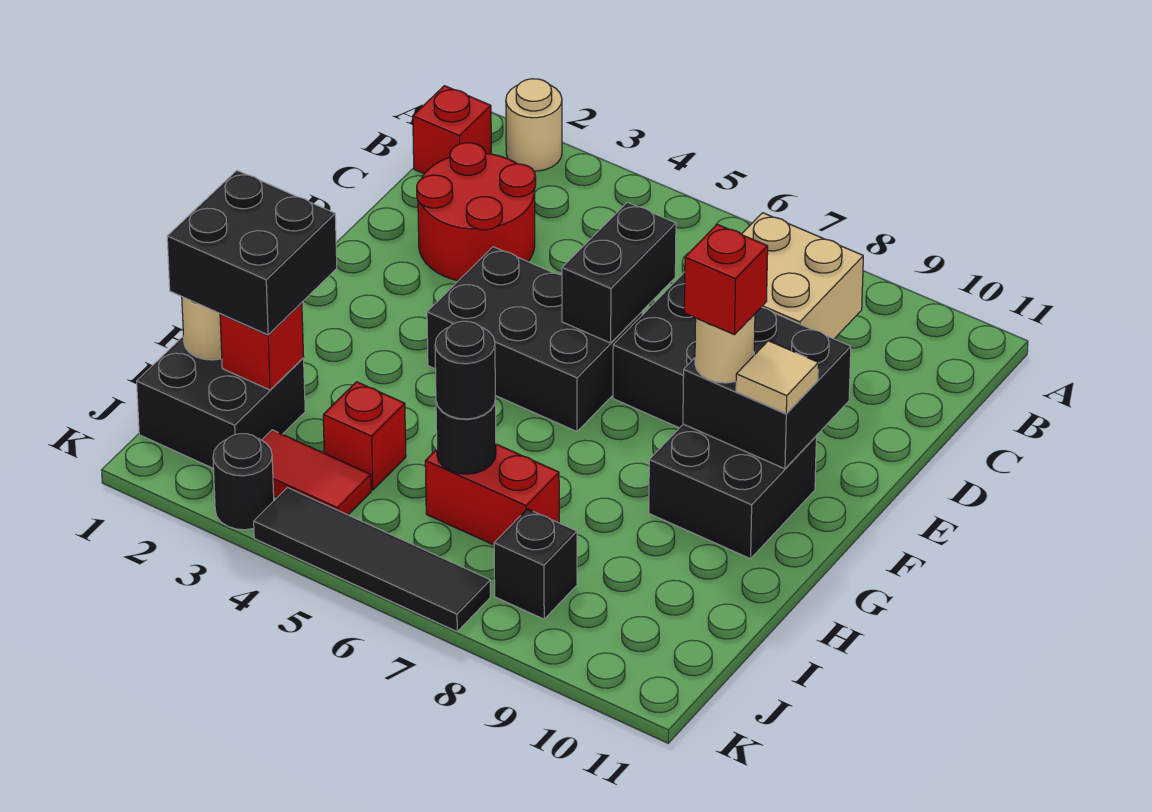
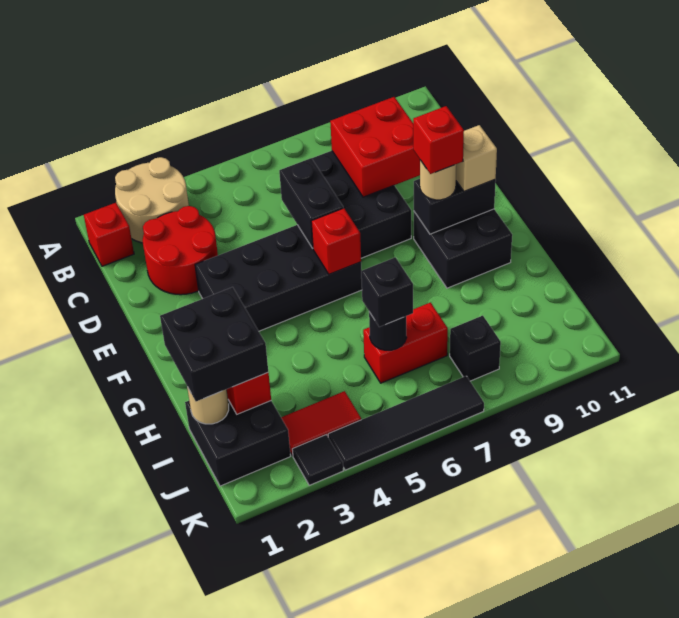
tan 1x1 round brick [506,79,562,171] -> tan 2x2 round brick [115,157,189,243]
tan 2x2 brick [742,213,863,339] -> red 2x2 brick [330,97,420,197]
black 2x3 brick [427,247,642,432] -> black 2x4 brick [195,225,362,331]
black 2x2 brick [683,307,851,469] -> black 1x2 brick [414,179,496,234]
tan 1x1 tile [736,341,818,414] -> tan 1x1 brick [456,125,497,191]
red 1x1 brick [323,382,406,490] -> red 1x1 brick moved to [311,208,361,274]
black 1x1 round brick [435,321,495,419] -> black 1x1 brick [361,257,413,327]
black 1x1 round brick [213,434,274,530] -> black 1x1 tile [292,435,343,485]

